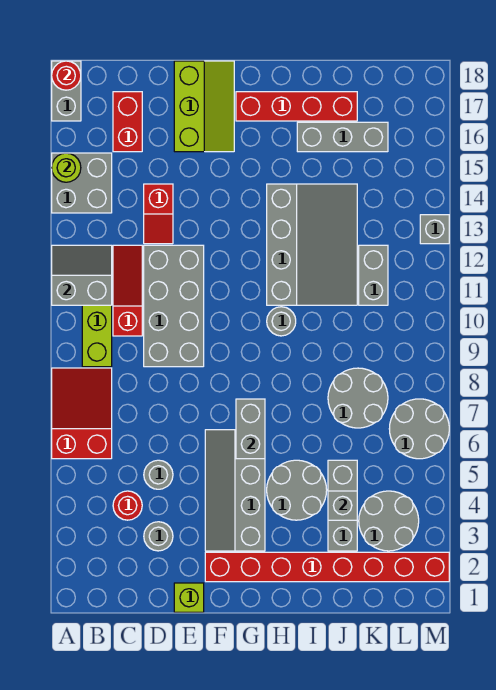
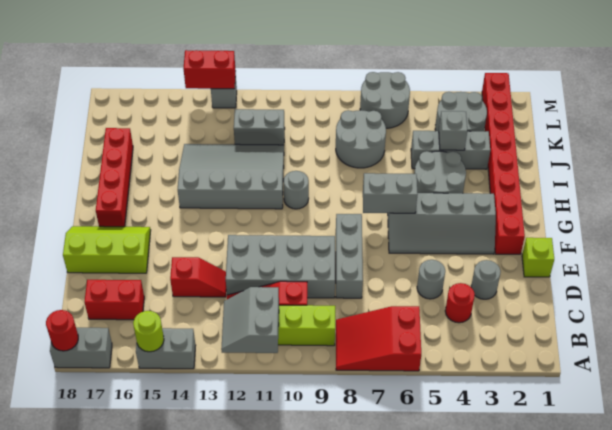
grey 2x2 brick [52,153,112,213] -> grey 1x2 brick [136,328,196,369]
grey 1x3 brick [297,122,388,152] -> grey 1x3 brick moved to [336,214,363,298]
none -> red 1x2 brick [183,50,235,89]

